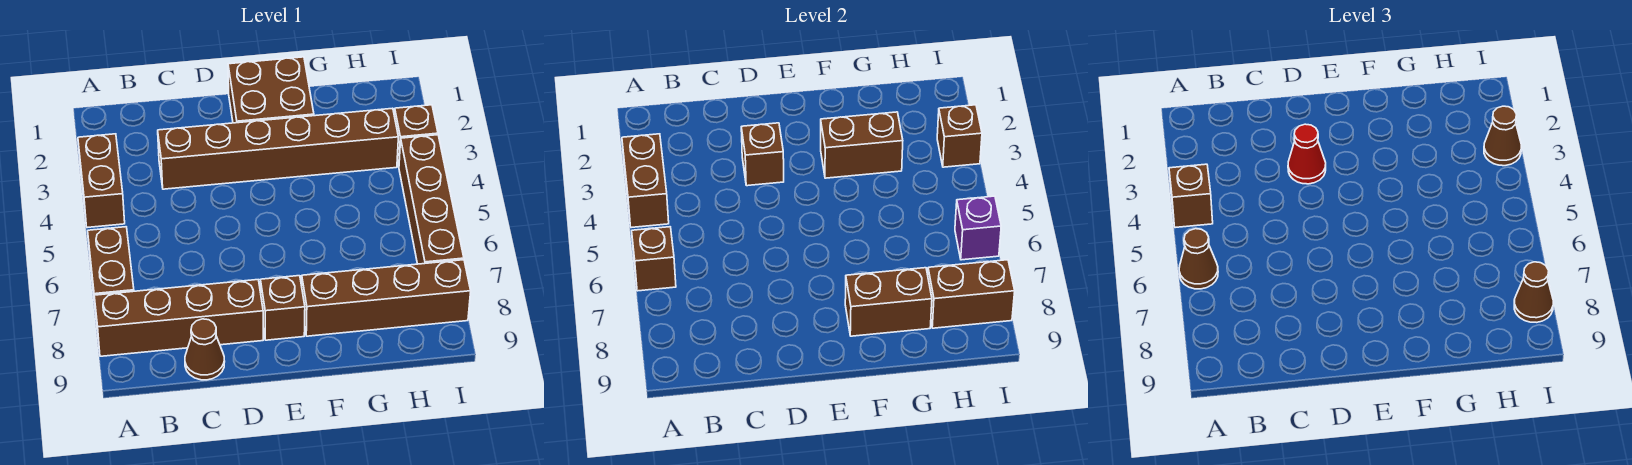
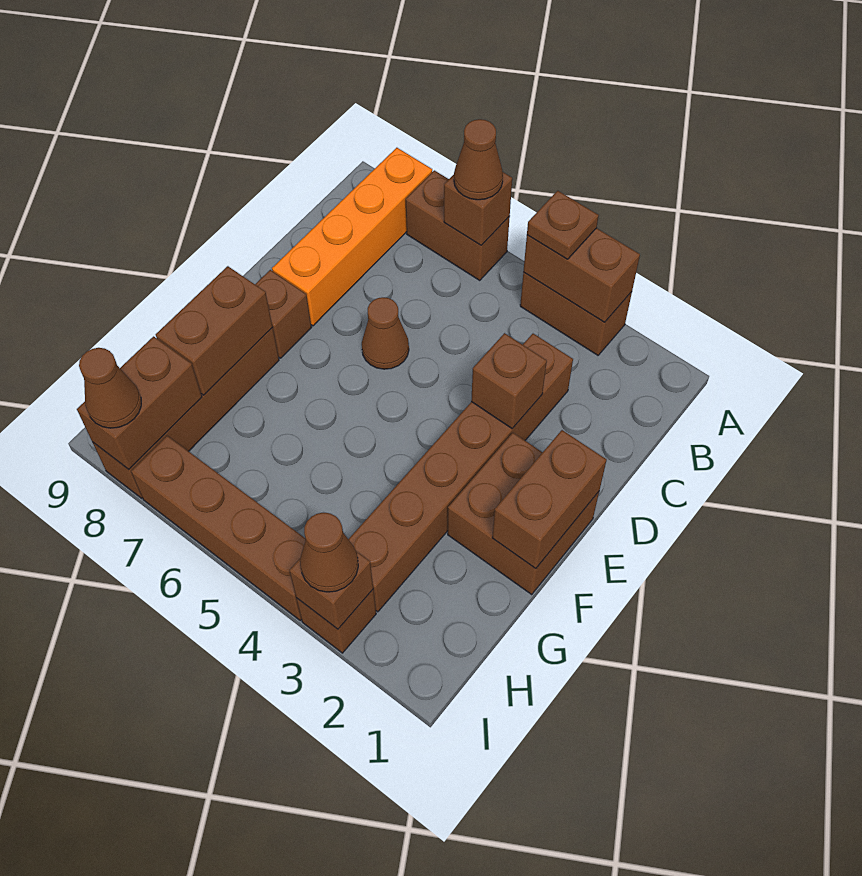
brown 1x1 brick [1169,164,1213,228] -> brown 1x1 plate [527,191,599,259]
brown 1x4 brick [94,280,263,356] -> orange 1x4 brick [272,148,432,326]
brown 1x1 cone [185,319,225,380] -> brown 1x1 cone moved to [362,297,409,369]
red 1x1 cone [1288,124,1326,184] -> none
brown 1x2 brick [821,112,903,178] -> brown 1x2 brick moved to [492,430,607,569]
purple 1x1 brick [955,196,1001,260] -> none

